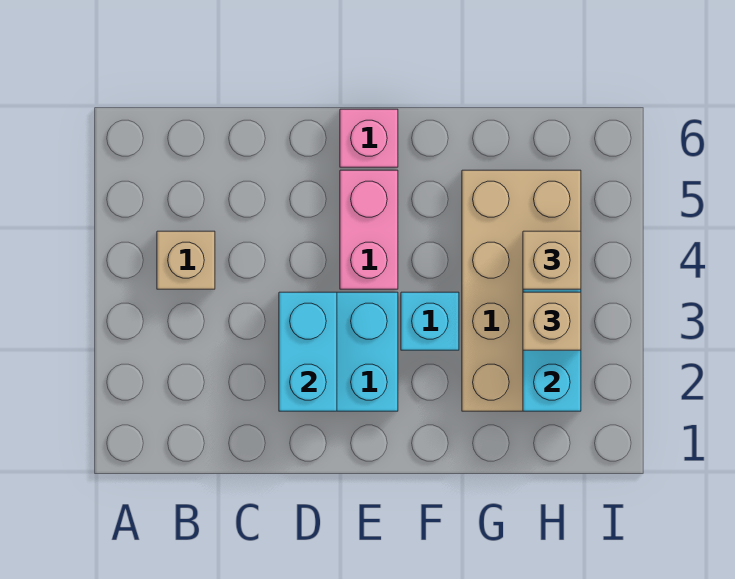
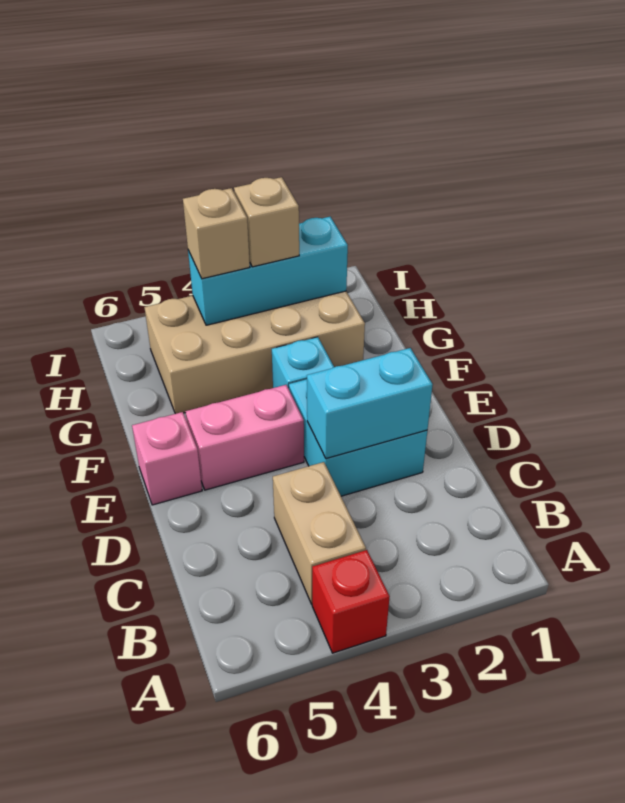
none -> red 1x1 brick [312,550,390,653]
tan 1x1 brick [157,231,215,289] -> tan 1x2 brick [273,462,366,604]

